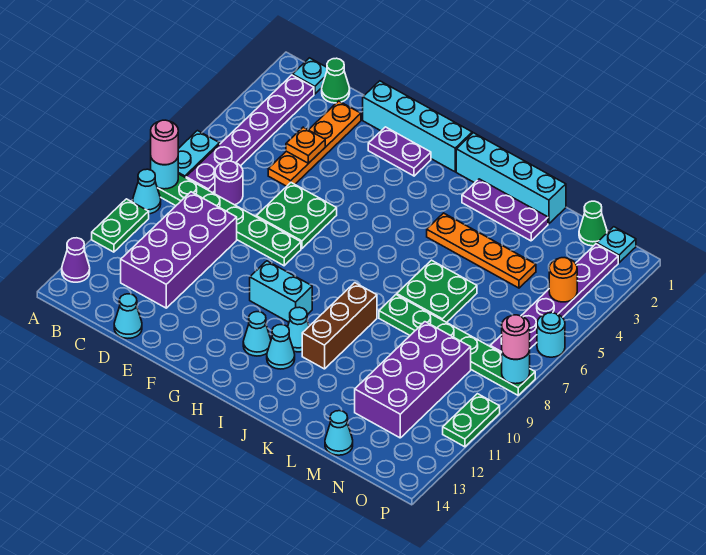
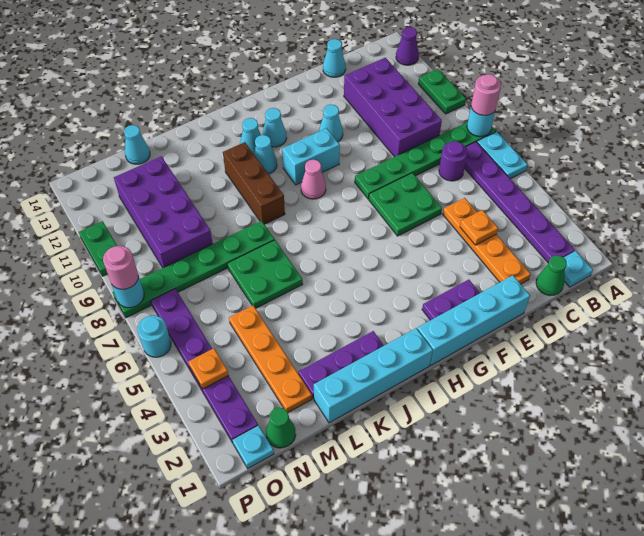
cyan 1x1 cone [133,169,161,214] -> cyan 1x1 cone moved to [319,105,343,142]
none -> pink 1x1 cone [301,160,326,199]
orange 1x4 plate [427,213,536,288] -> orange 1x4 plate turned to [229,305,312,413]
orange 1x1 round brick [549,258,577,302] -> orange 1x1 plate [188,348,229,389]

